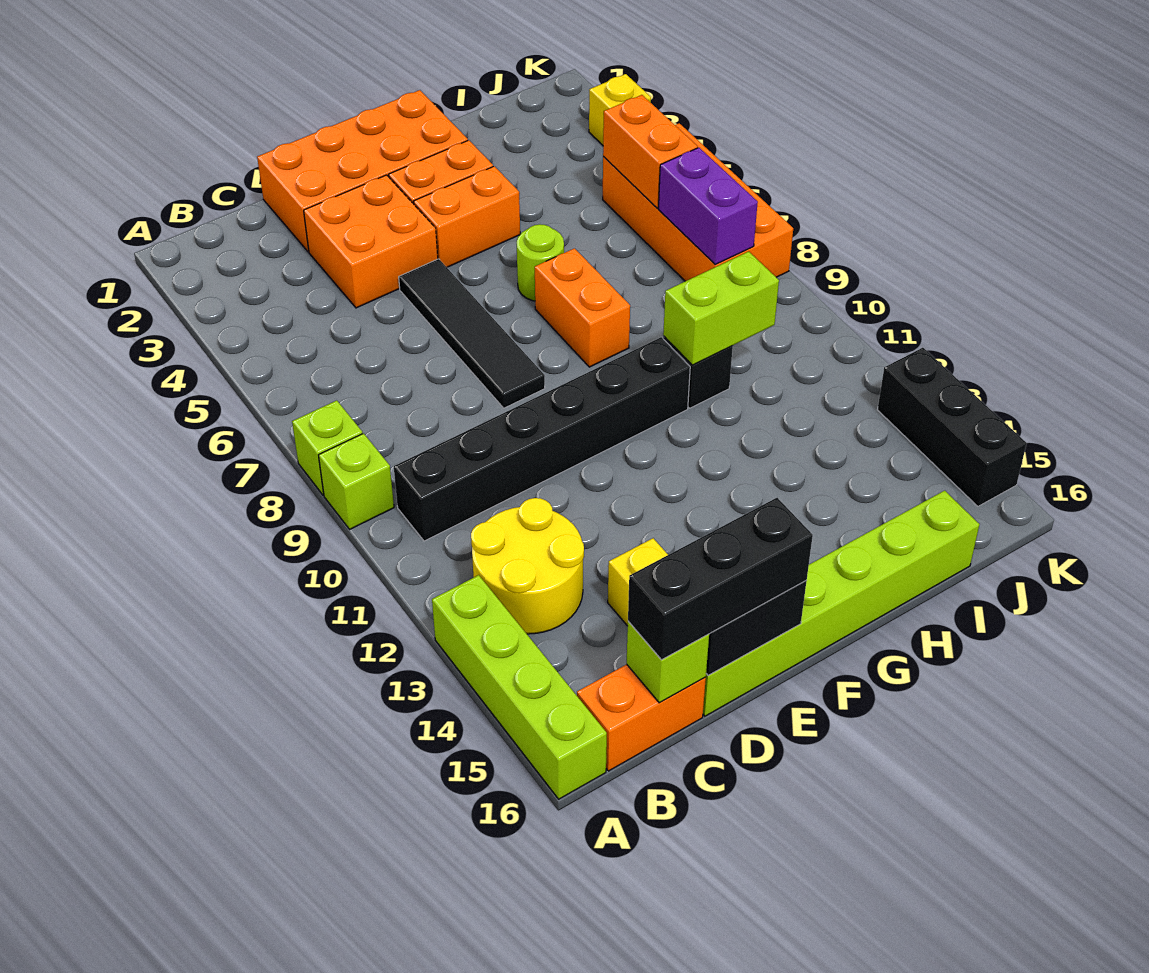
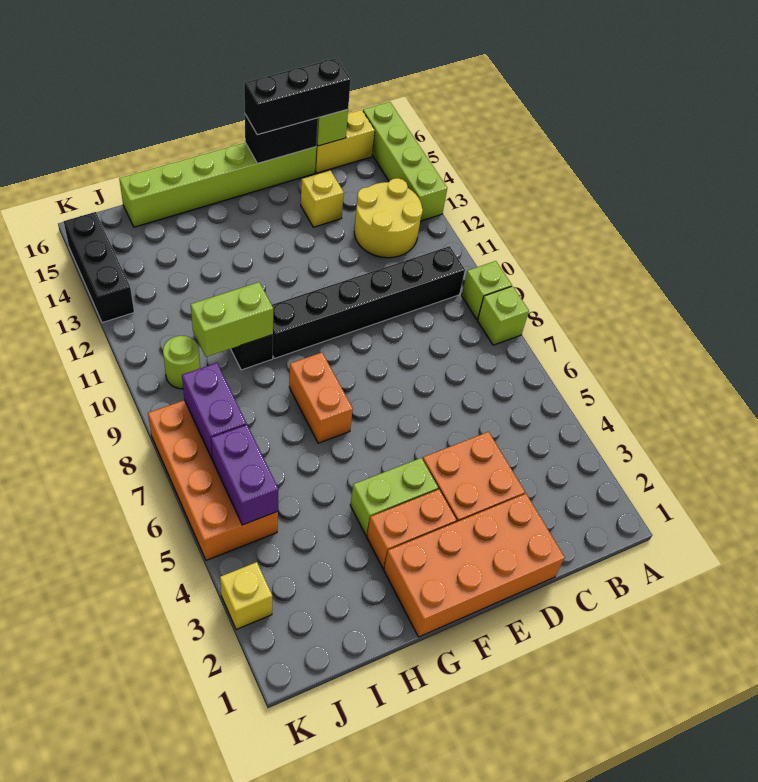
orange 1x2 brick [577,664,706,771] -> yellow 1x2 brick [315,110,375,173]
black 1x4 tile [399,259,545,408] -> none
orange 1x2 brick [413,166,520,267] -> lime 1x2 brick [350,458,438,536]
lime 1x1 round brick [517,224,564,301] -> lime 1x1 round brick moved to [163,336,200,389]
orange 1x2 brick [603,95,698,208] -> purple 1x2 brick [211,425,278,525]

